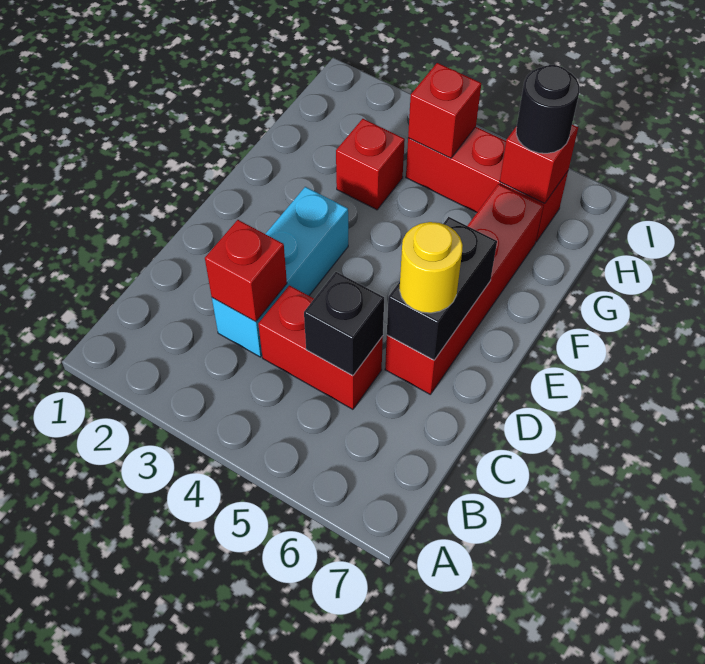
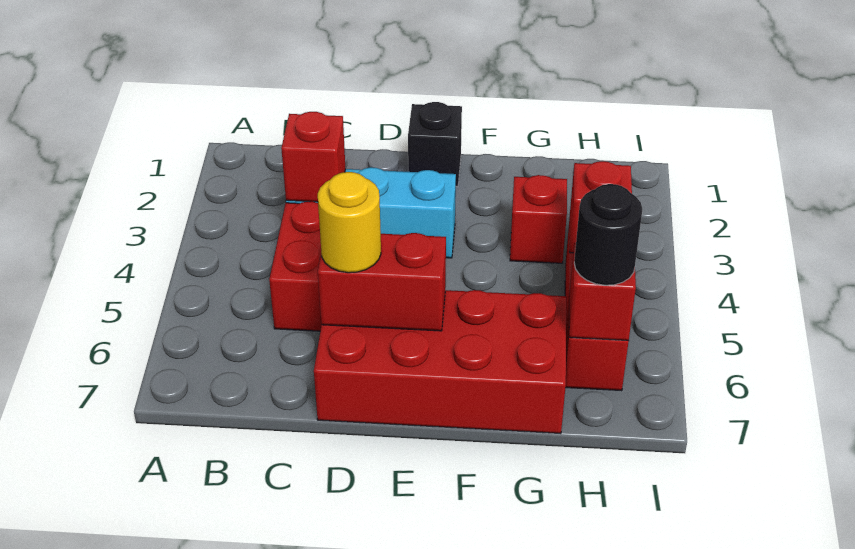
black 1x1 brick [304,272,384,376] -> black 1x1 brick moved to [408,102,462,186]
red 1x4 brick [385,184,543,395] -> red 2x4 brick [314,290,566,434]
black 1x2 brick [387,217,497,360] -> red 1x2 brick [318,233,446,331]

